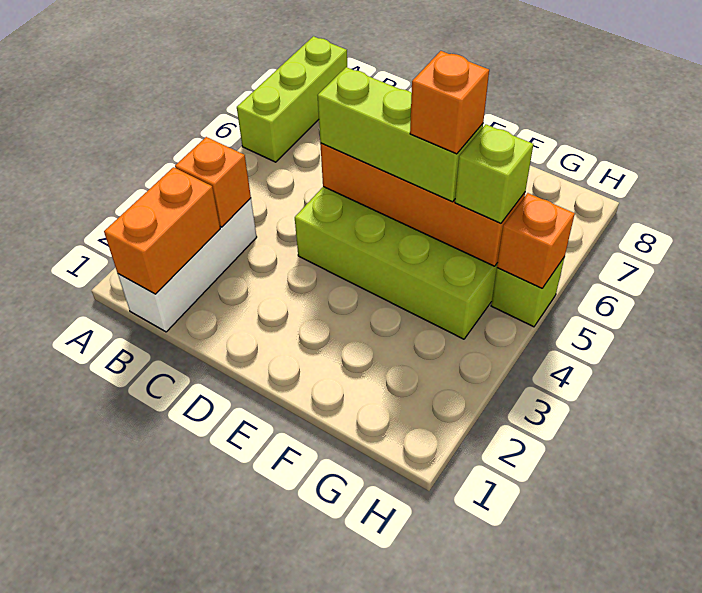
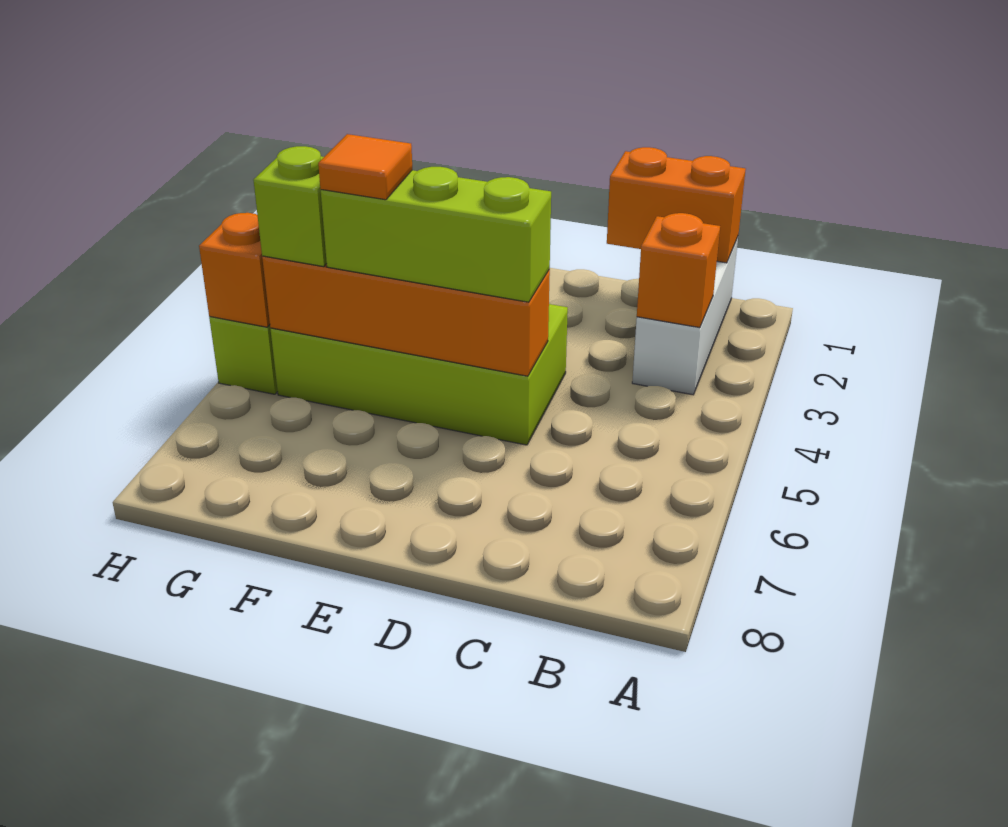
lime 1x3 brick [237,36,347,162] -> none
orange 1x2 brick [104,167,220,294] -> orange 1x2 brick turned to [607,147,746,263]
orange 1x1 brick [410,51,489,154] -> orange 1x1 tile [318,134,412,200]

